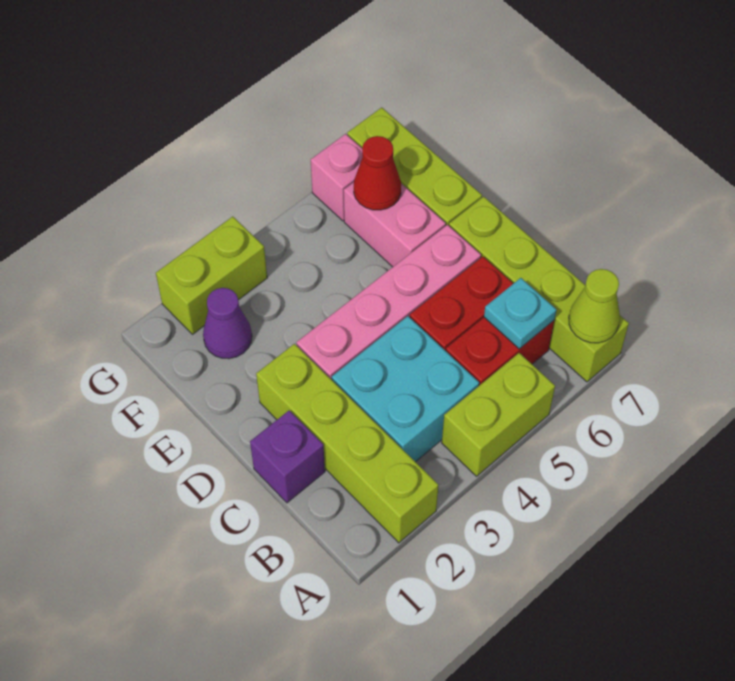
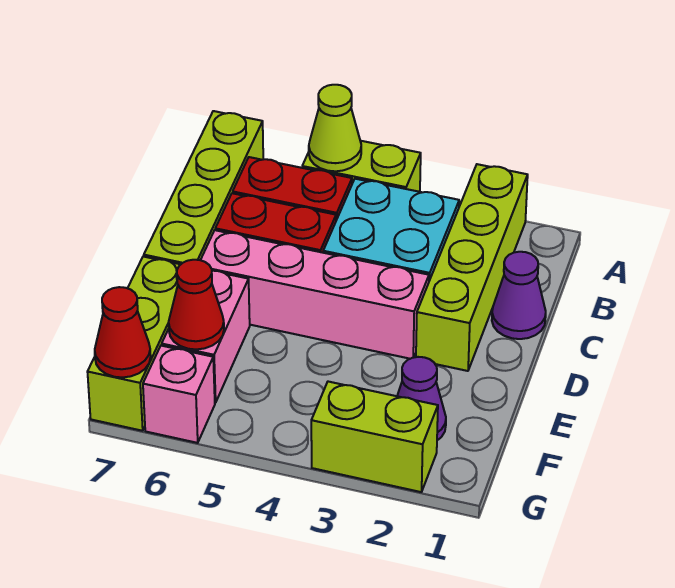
lime 1x1 cone [569,269,620,343] -> lime 1x1 cone moved to [309,85,361,171]
cyan 1x1 plate [484,278,556,349] -> none
purple 1x1 brick [250,410,325,503] -> purple 1x1 cone [492,252,546,339]
none -> red 1x1 cone [95,287,151,378]

